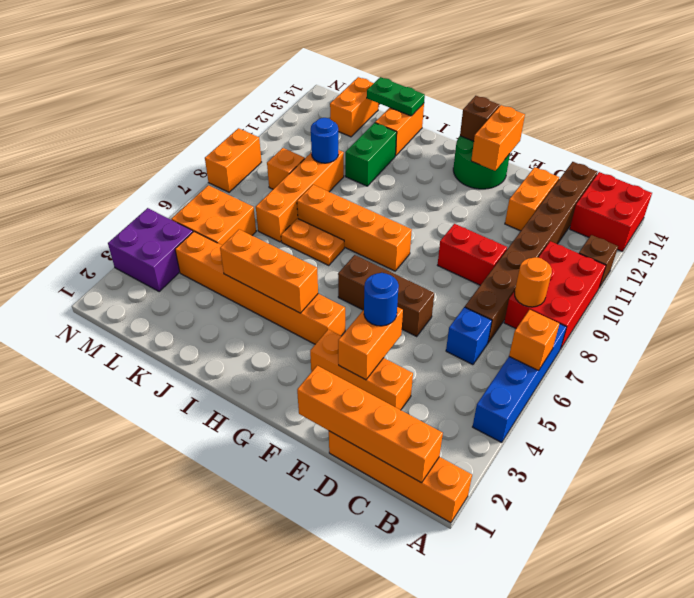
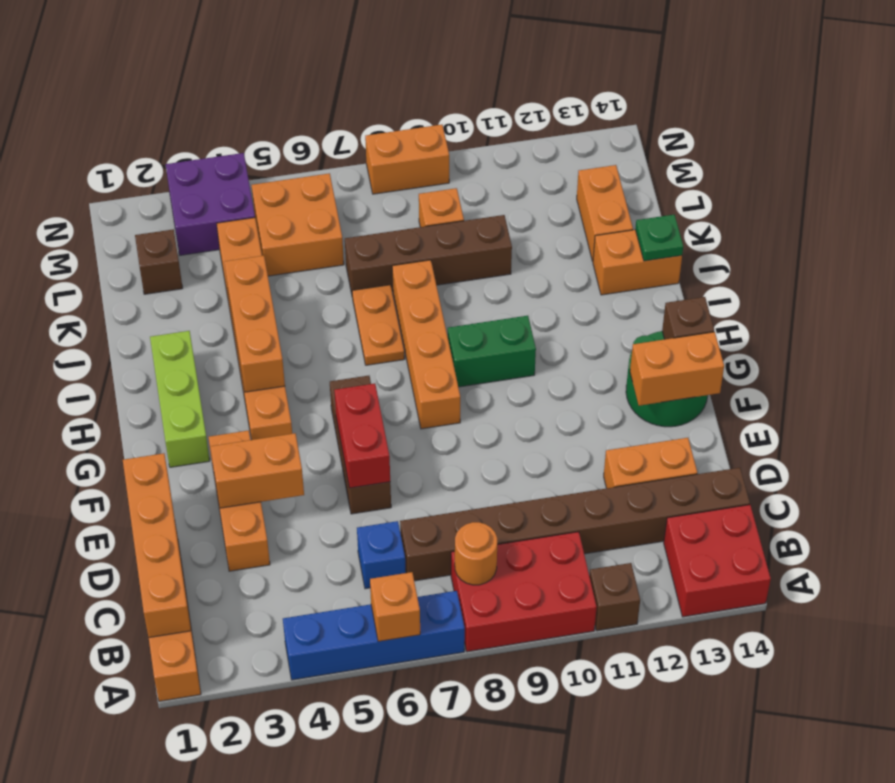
red 1x2 brick [438,224,507,285] -> red 1x2 brick moved to [334,384,390,488]
blue 1x1 round brick [364,273,399,326] -> none
none -> lime 1x3 brick [150,331,210,467]
green 1x2 brick [345,123,397,186] -> green 1x2 brick moved to [448,316,536,387]
green 1x2 plate [367,77,425,116] -> green 1x1 plate [635,215,683,261]
orange 1x4 brick [256,150,344,242] -> brown 1x4 brick [345,215,512,294]
blue 1x1 round brick [311,118,338,163] -> none
none -> brown 1x1 brick [135,229,183,294]
orange 1x2 brick [330,77,378,137] -> orange 1x2 brick turned to [577,165,633,261]

